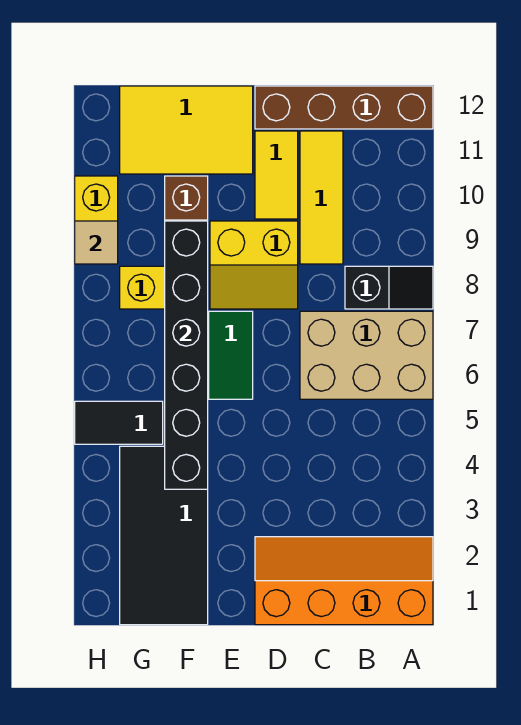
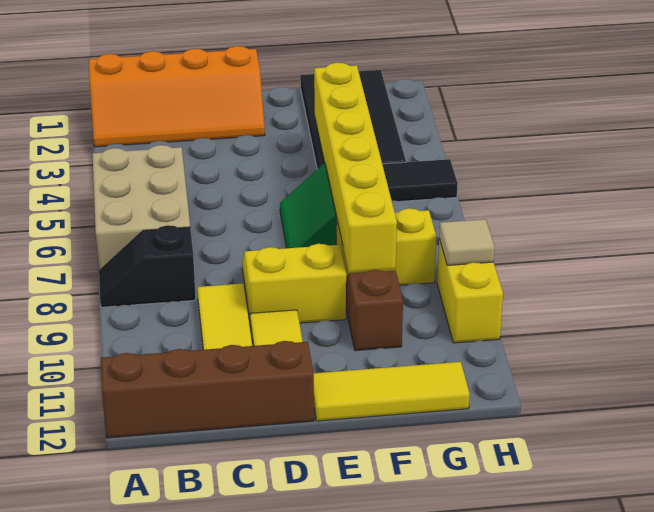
tan 2x3 brick [300,311,433,399] -> tan 2x3 brick turned to [92,145,190,271]
yellow 2x3 tile [120,86,253,174] -> yellow 1x3 tile [314,362,470,421]
black 1x6 brick [165,221,208,489] -> yellow 1x6 brick [314,63,397,273]

